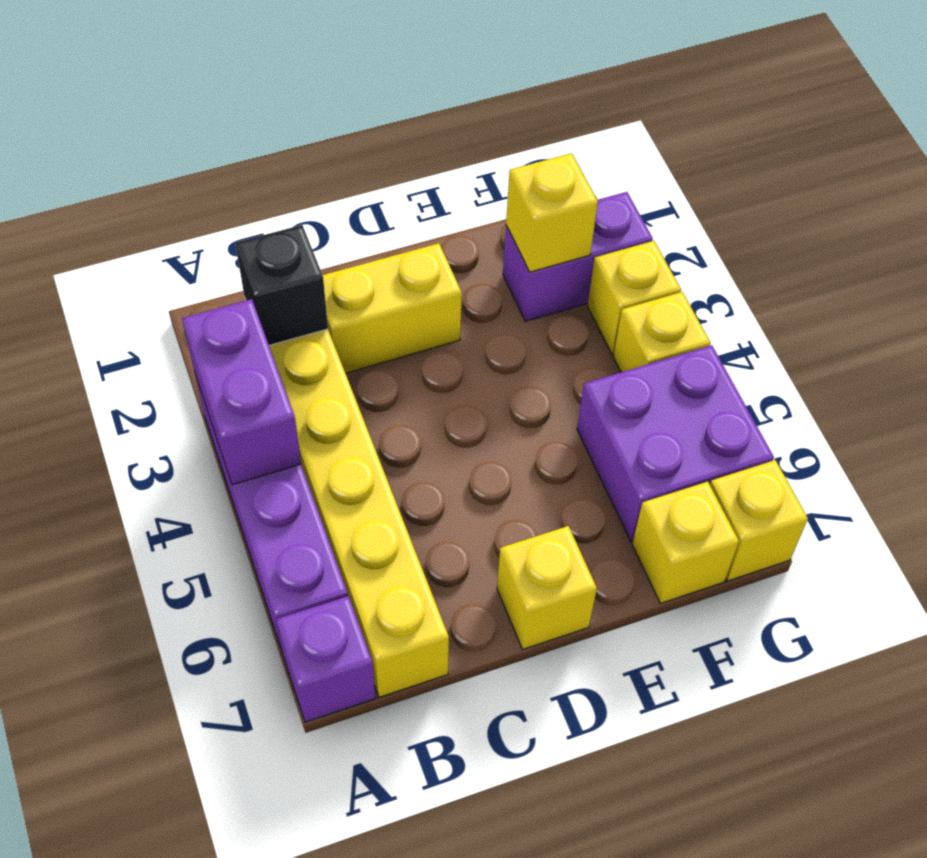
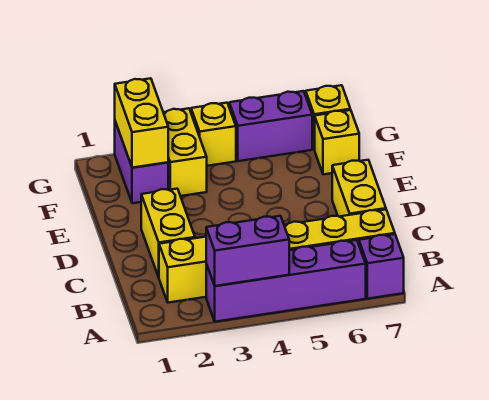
black 1x1 brick [235,225,328,345] -> none
yellow 1x1 brick [497,526,597,649] -> yellow 1x2 brick [332,160,386,217]
yellow 1x1 brick [506,153,598,272] -> yellow 1x2 brick [115,78,168,168]
purple 2x2 brick [577,345,774,542] -> purple 1x2 brick [229,91,312,161]
yellow 1x1 brick [587,241,681,355] -> yellow 1x2 brick [163,108,207,196]

